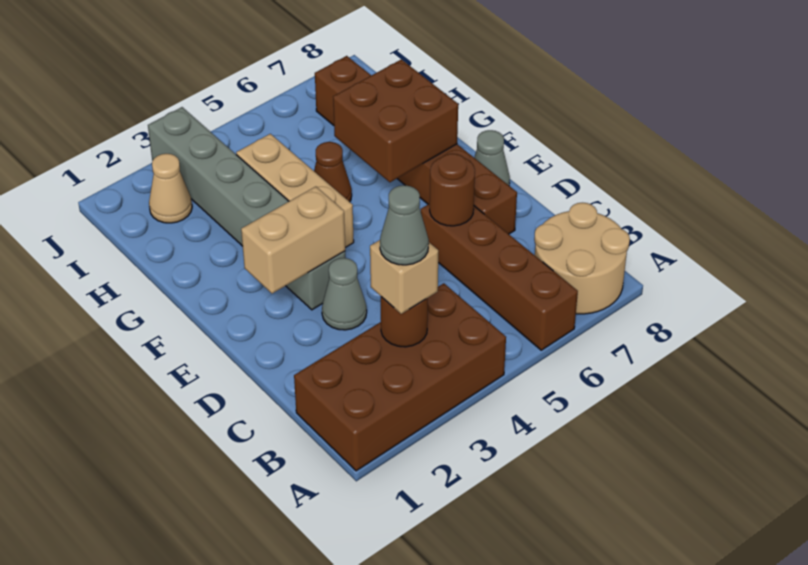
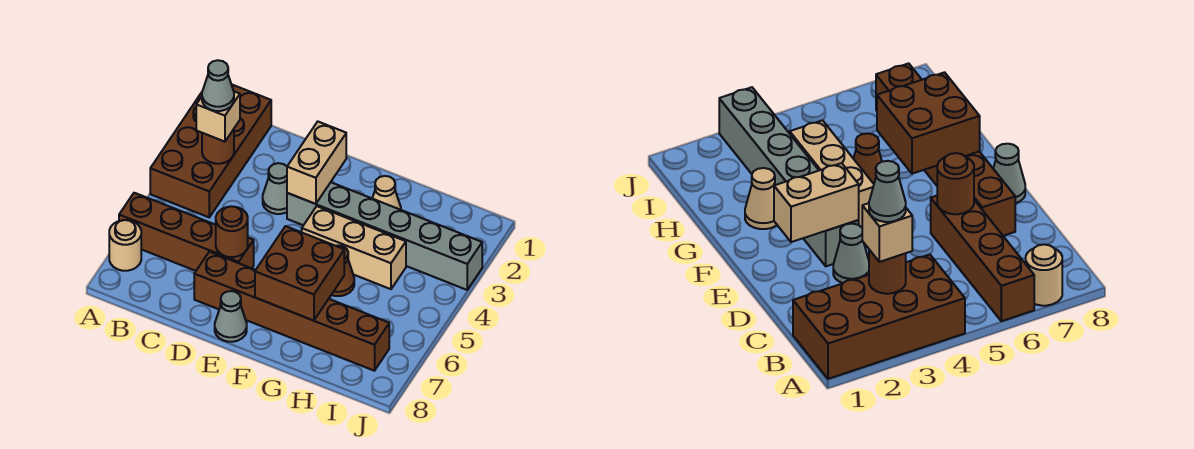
tan 2x2 round brick [534,203,630,314] -> tan 1x1 round brick [109,220,141,271]
tan 1x1 cone [149,154,192,223] -> tan 1x1 cone moved to [372,176,401,210]

